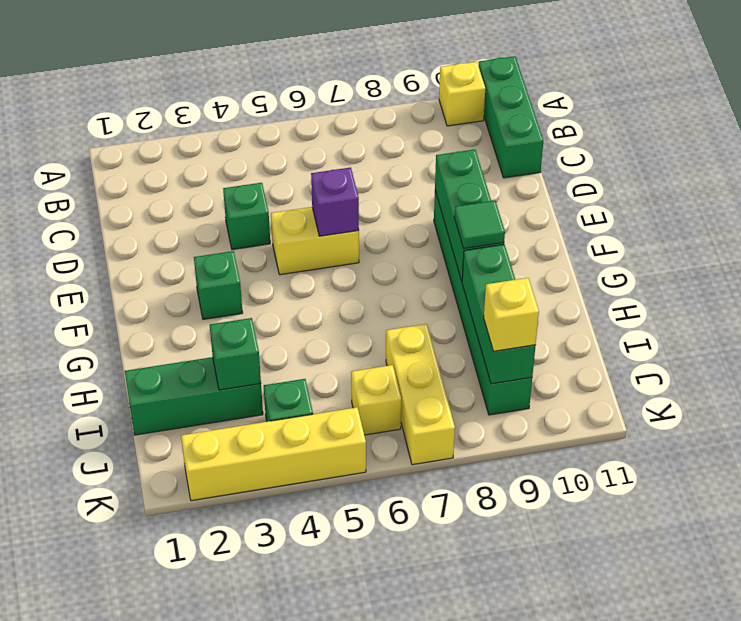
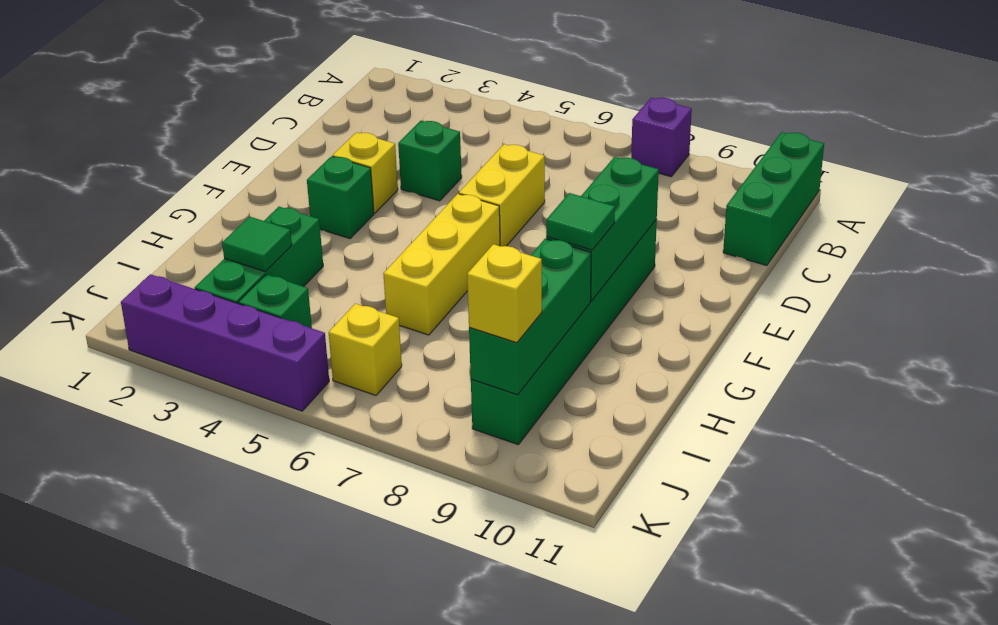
yellow 1x1 brick [439,62,485,126] -> yellow 1x1 brick moved to [333,132,398,213]
yellow 1x2 brick [271,207,359,275] -> yellow 1x2 brick turned to [459,144,545,246]
purple 1x1 brick [311,167,359,236] -> purple 1x1 brick moved to [631,98,692,177]
green 1x3 brick [125,357,263,435] -> green 1x3 brick turned to [195,207,323,304]
green 1x1 brick [210,318,261,390] -> green 1x1 tile [222,217,292,272]
yellow 1x3 brick [386,324,455,465] -> yellow 1x3 brick moved to [383,194,500,335]
yellow 1x4 brick [181,407,366,501] -> purple 1x4 brick [121,274,329,411]

